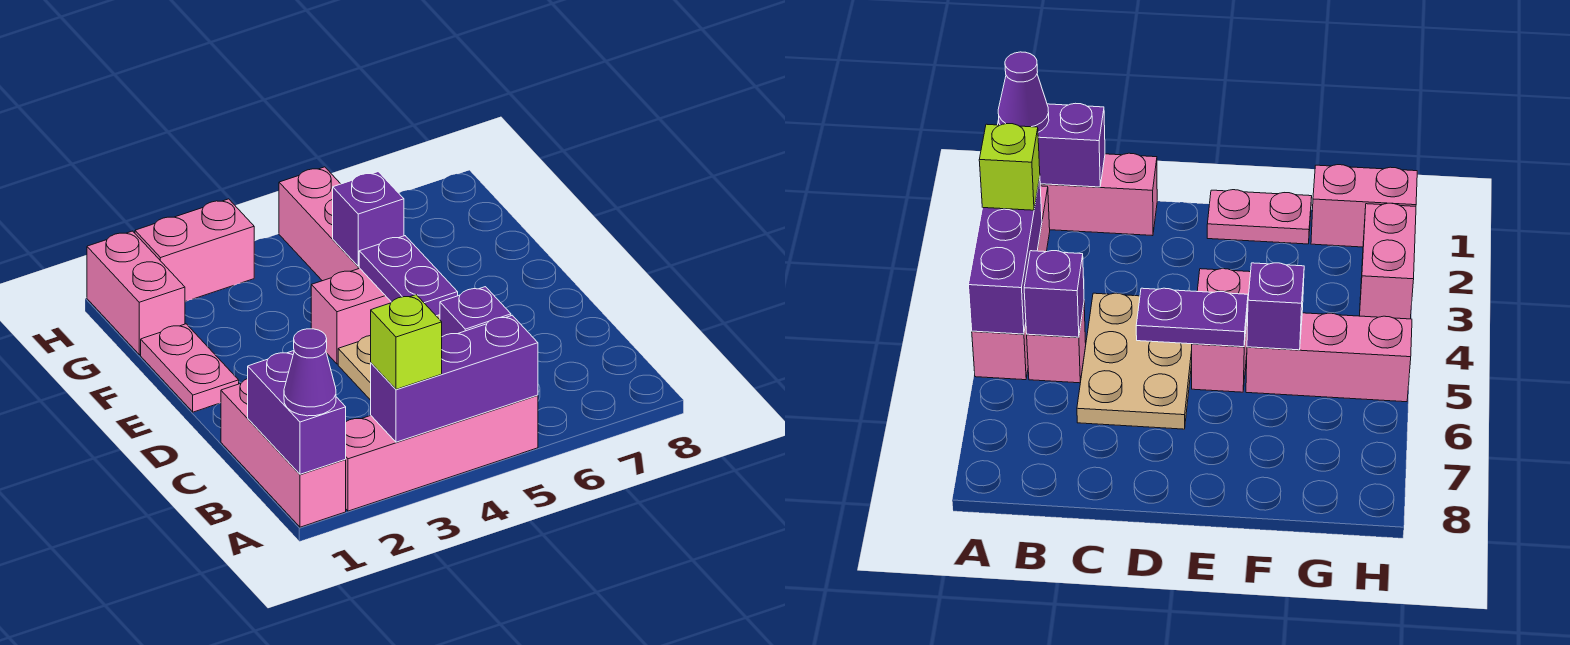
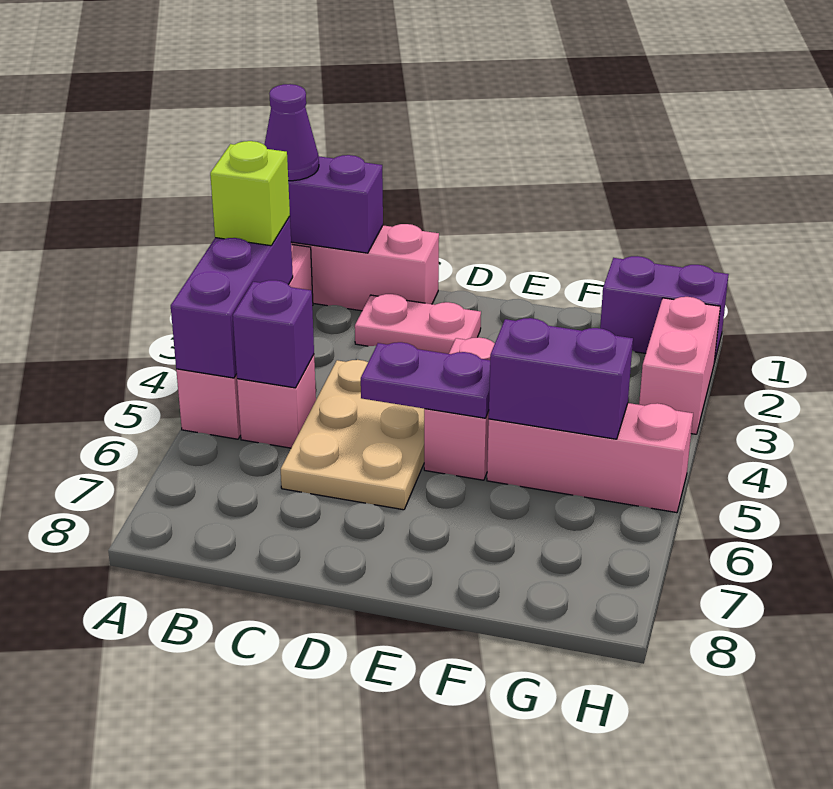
pink 1x2 plate [141,324,239,412] -> pink 1x2 plate moved to [355,294,481,354]
purple 1x1 brick [333,172,404,266] -> purple 1x2 brick [489,318,633,439]
pink 1x2 brick [87,231,185,355] -> purple 1x2 brick [600,256,729,361]

